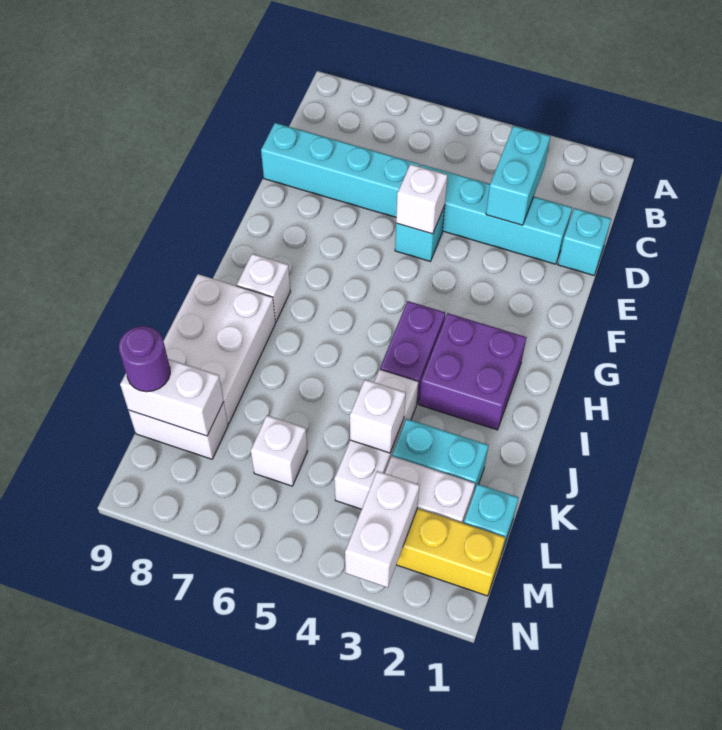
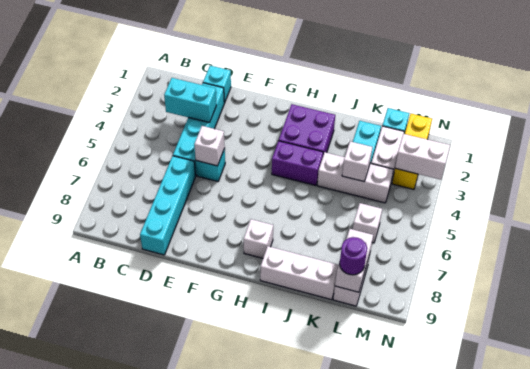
white 2x3 brick [163,274,276,423] -> white 1x3 brick [260,246,339,300]

